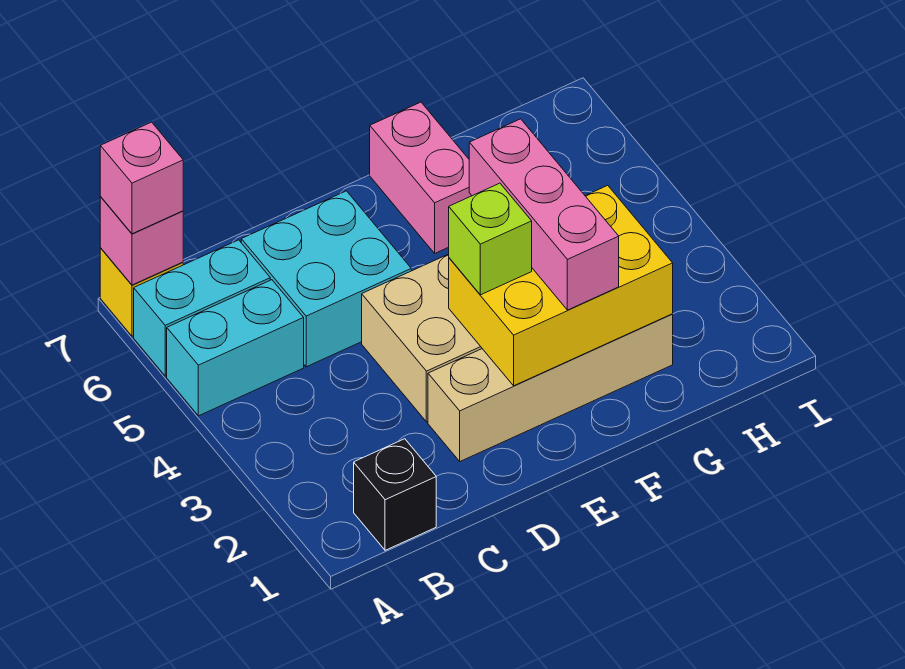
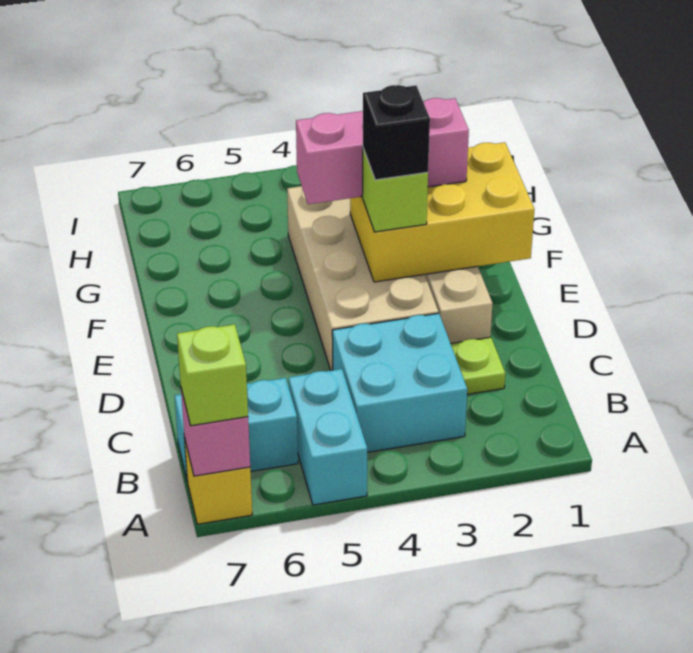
cyan 1x2 brick [134,240,270,376] -> cyan 1x2 brick turned to [175,378,298,482]
pink 1x1 brick [100,122,183,234] -> lime 1x1 brick [177,324,248,426]
black 1x1 brick [354,439,436,550] -> black 1x1 brick moved to [363,85,430,180]
none -> lime 1x1 plate [451,337,505,394]
cyan 2x2 brick [241,191,411,367] -> cyan 2x2 brick moved to [332,313,467,452]
yellow 2x3 brick [449,185,673,386] -> yellow 2x3 brick turned to [350,142,534,282]
pink 1x2 brick [370,102,472,253] -> none

